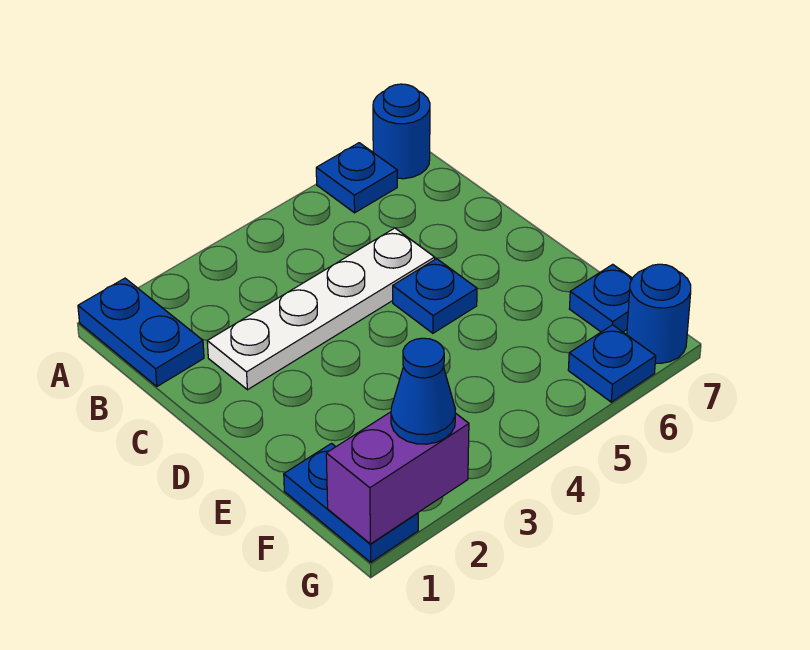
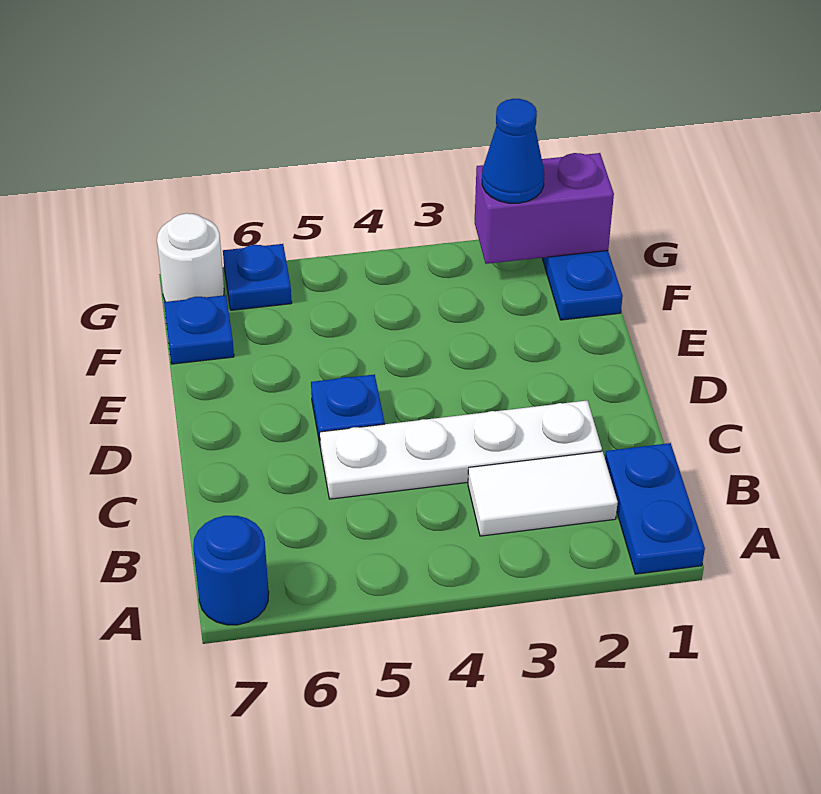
blue 1x1 plate [316,143,397,213] -> none
none -> white 1x2 tile [468,451,618,536]
blue 1x1 round brick [627,264,691,363] -> white 1x1 round brick [157,213,224,302]

